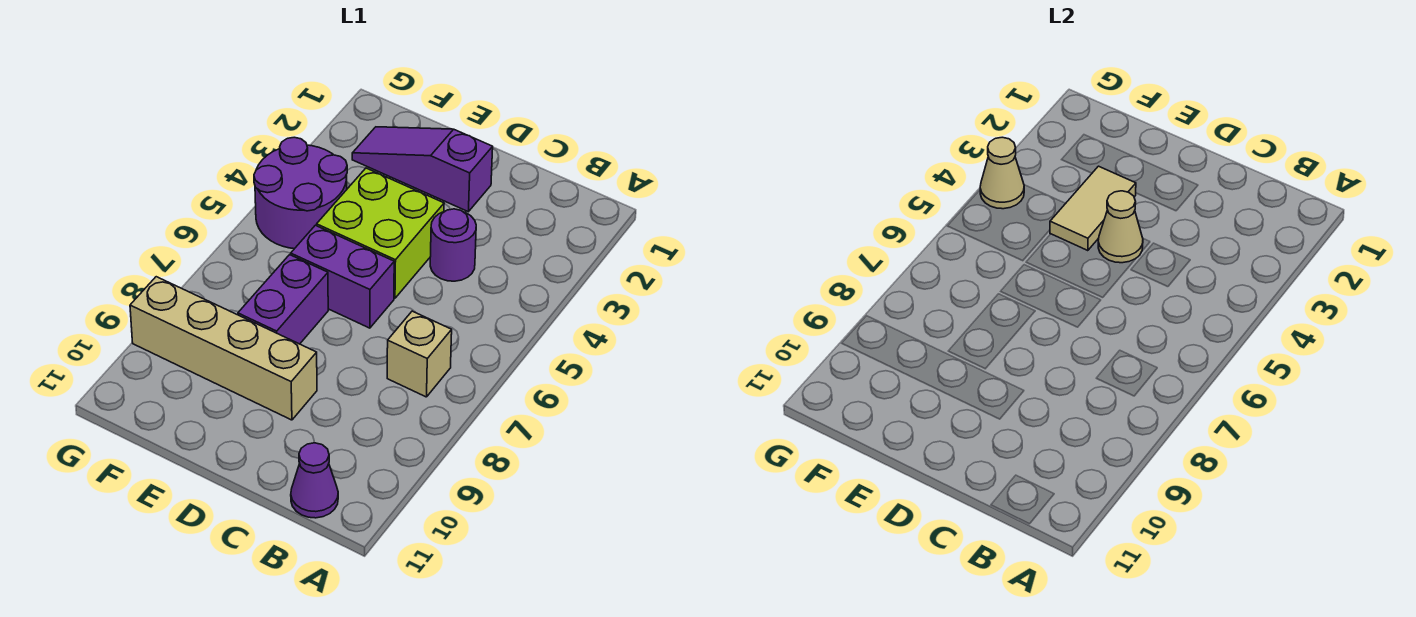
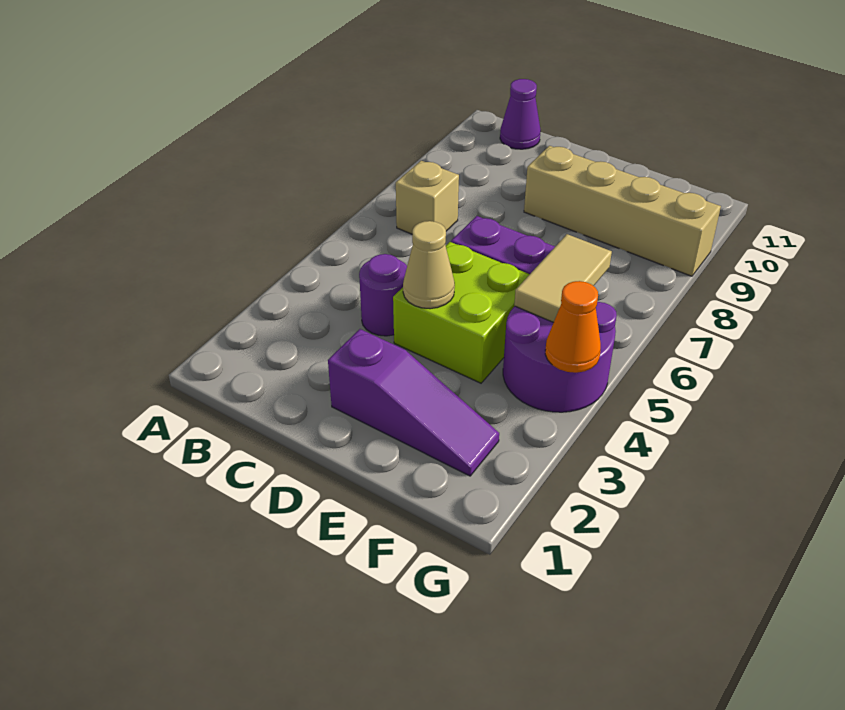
tan 1x2 tile [1050,166,1136,251] -> tan 1x2 tile moved to [514,234,612,323]
purple 1x2 brick [238,255,328,344] -> none
tan 1x1 cone [980,137,1024,209] -> orange 1x1 cone [545,281,601,373]

